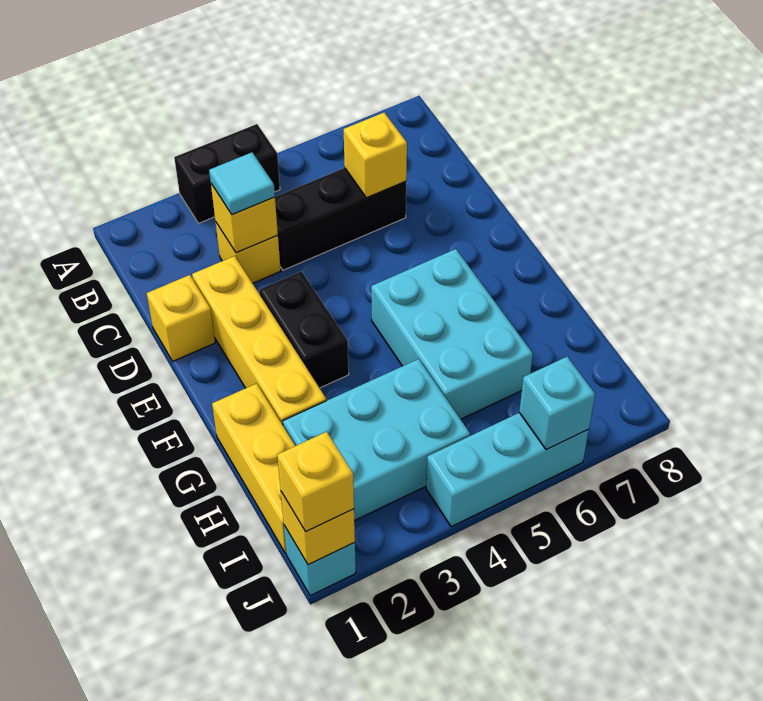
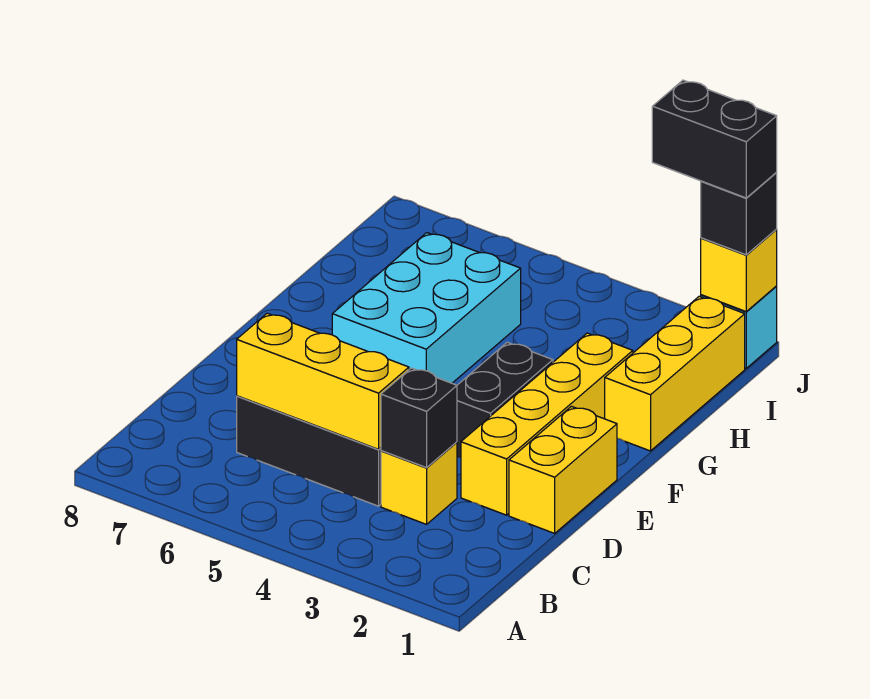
black 1x2 brick [174,124,280,223] -> black 1x2 brick moved to [652,80,777,198]
yellow 1x1 brick [211,184,278,253] -> black 1x1 brick [381,368,457,468]
cyan 1x1 tile [209,152,275,215] -> none
yellow 1x1 brick [344,113,407,198] -> yellow 1x3 brick [237,313,409,449]
yellow 1x1 brick [147,275,215,361] -> yellow 1x2 brick [509,406,617,533]
cyan 2x3 brick [283,359,470,521] -> none
yellow 1x1 brick [277,432,354,532] -> black 1x1 brick [701,172,777,255]
cyan 1x3 brick [426,413,589,527] -> none
cyan 1x1 brick [519,357,595,450] -> none

